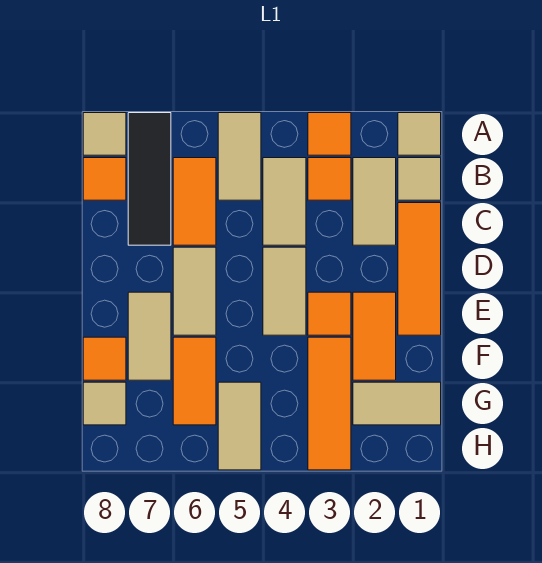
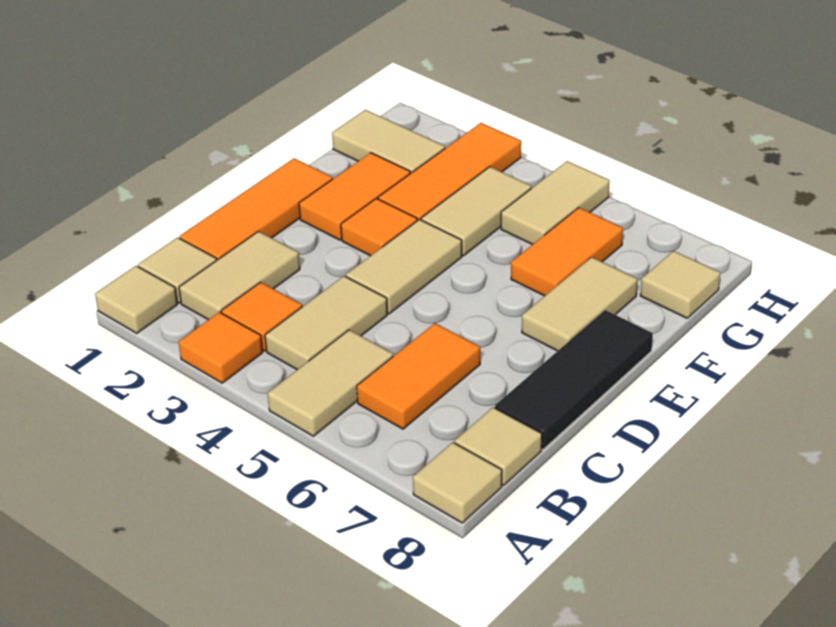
black 1x3 tile [128,113,171,245] -> black 1x3 tile moved to [495,310,653,449]
orange 1x1 tile [83,158,126,200] -> tan 1x1 tile [455,407,542,486]
tan 1x2 tile [173,247,216,335] -> tan 1x2 tile moved to [421,167,532,256]
orange 1x1 tile [83,337,126,380] -> none

